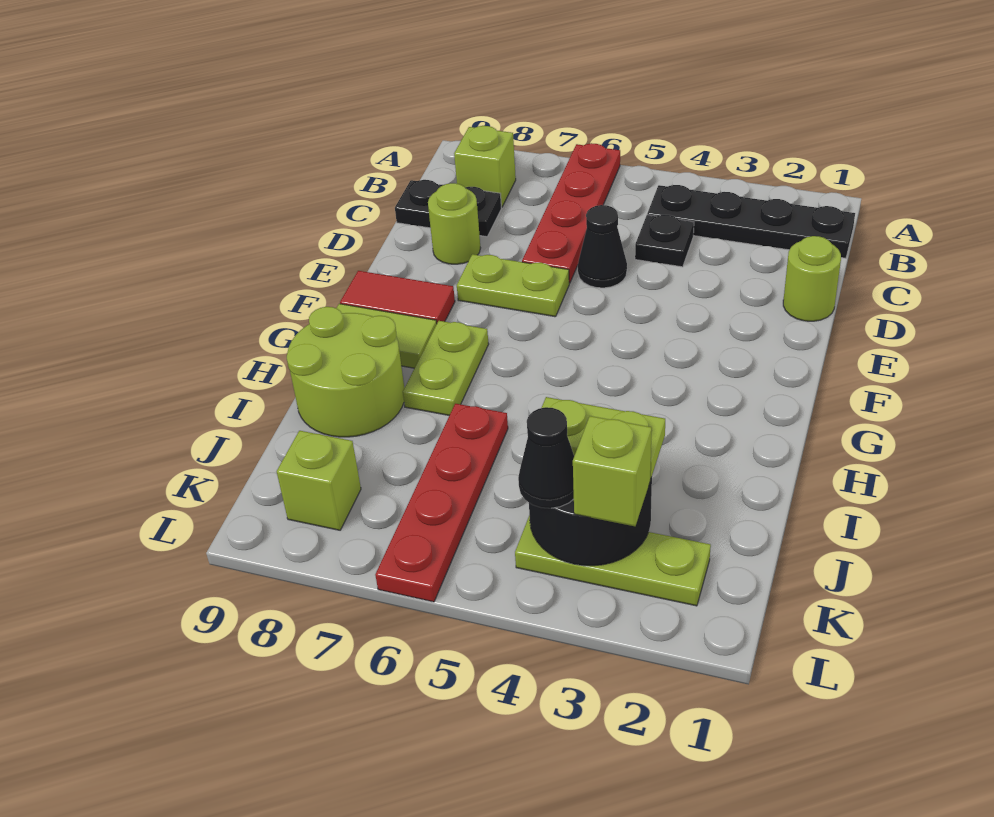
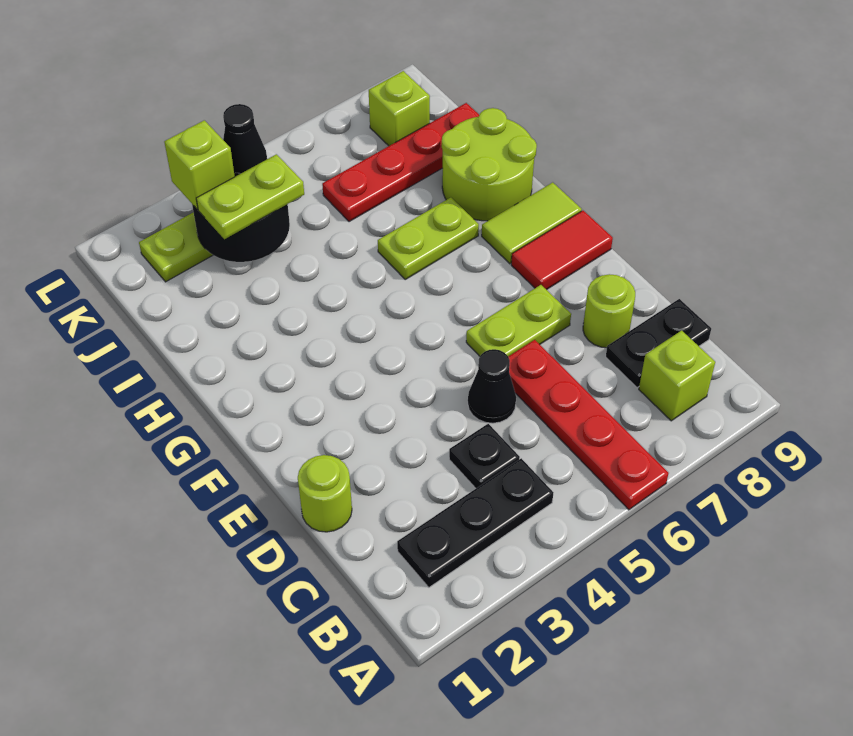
black 1x4 plate [647,185,855,258] -> black 1x3 plate [397,458,553,587]
lime 1x2 plate [403,321,489,416] -> lime 1x2 plate turned to [378,198,479,279]
red 1x4 plate [375,404,508,602] -> red 1x4 plate turned to [322,103,479,222]

